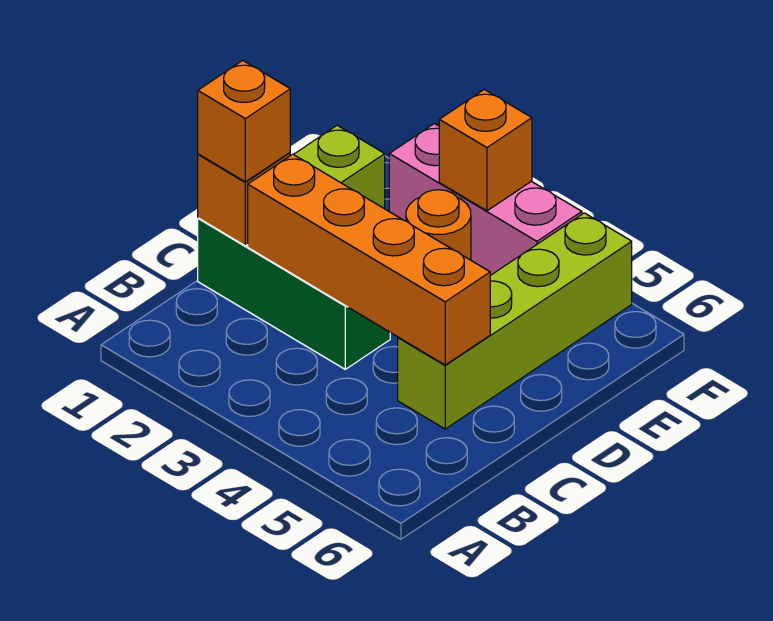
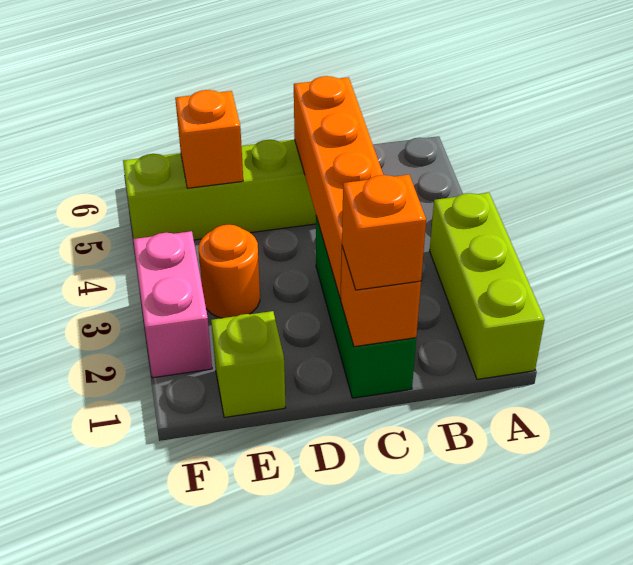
none -> lime 1x3 brick [430,193,545,379]
pink 1x3 brick [389,124,582,276] -> pink 1x2 brick [133,231,212,378]
orange 1x1 brick [439,89,532,211] -> orange 1x1 brick moved to [175,90,243,188]

